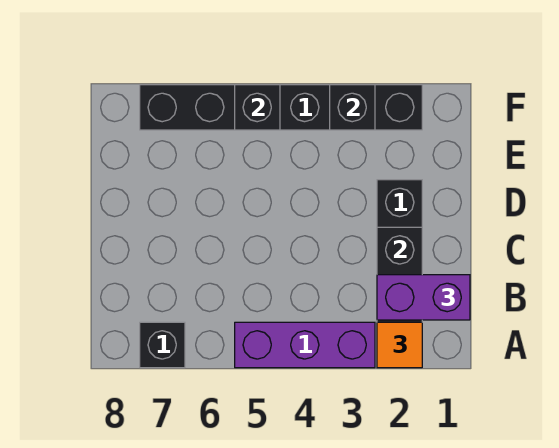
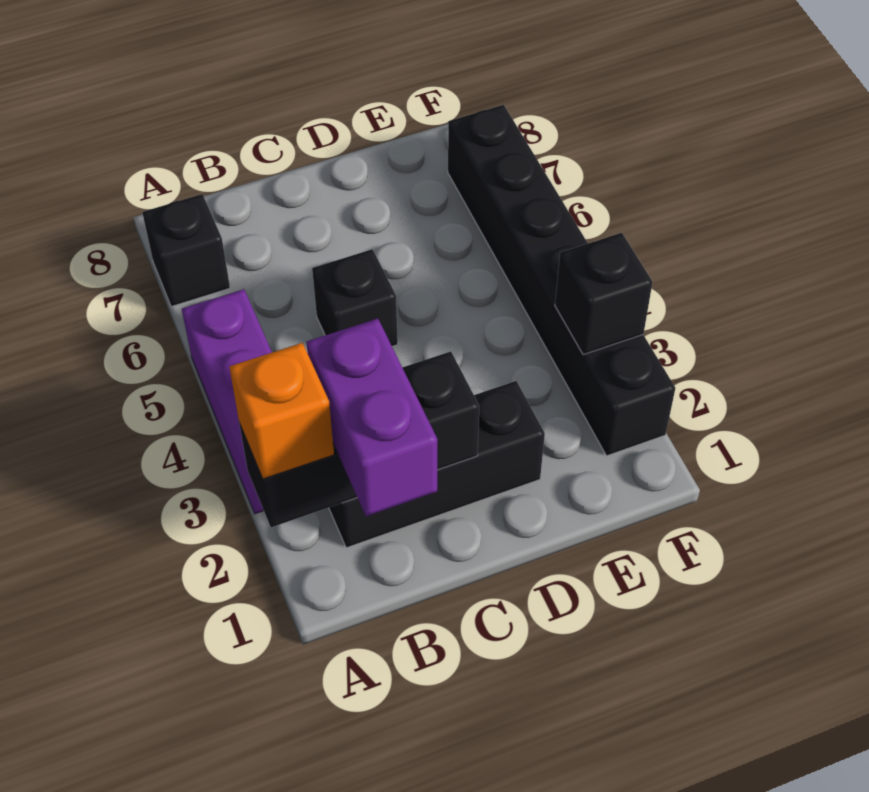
orange 1x1 tile [377,322,422,368] -> orange 1x1 brick [229,343,334,479]
black 1x1 brick [235,85,280,130] -> black 1x1 brick moved to [312,249,398,346]

